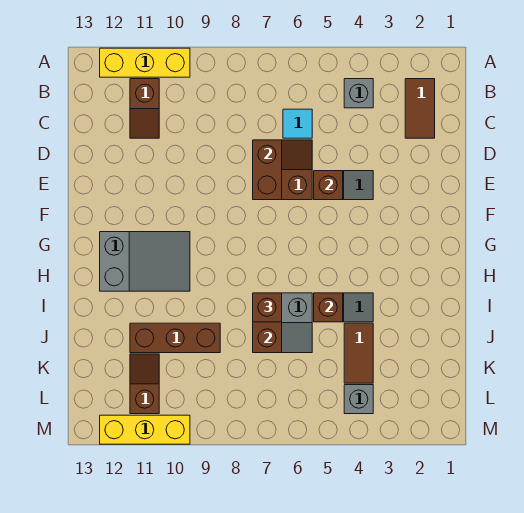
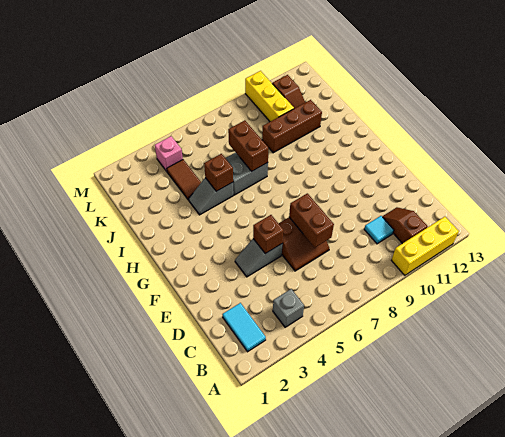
brown 1x2 tile [405,79,435,138] -> cyan 1x2 tile [222,303,266,352]
cyan 1x1 tile [283,109,312,138] -> cyan 1x1 tile moved to [364,216,394,244]
grey 2x3 slope [100,232,190,291] -> none
brown 1x1 brick [253,293,282,322] -> none
grey 1x1 brick [344,385,373,414] -> pink 1x1 brick [155,136,183,171]
yellow 1x3 brick [100,415,190,444] -> yellow 1x3 brick turned to [245,71,294,122]

